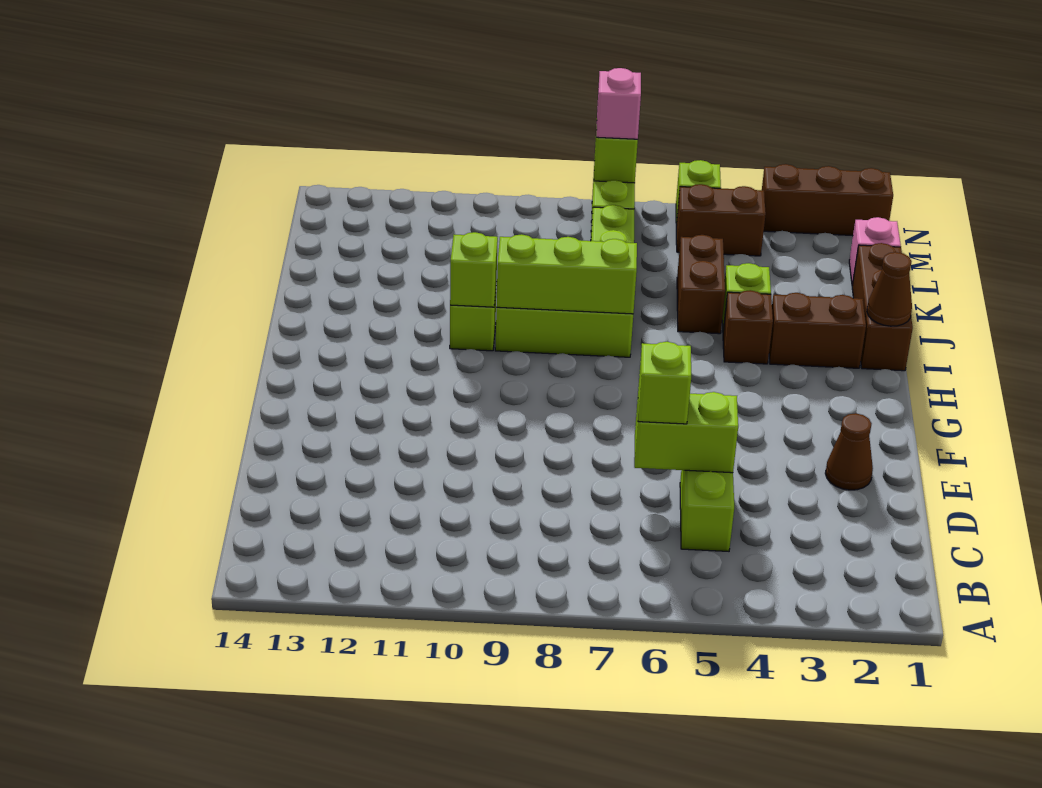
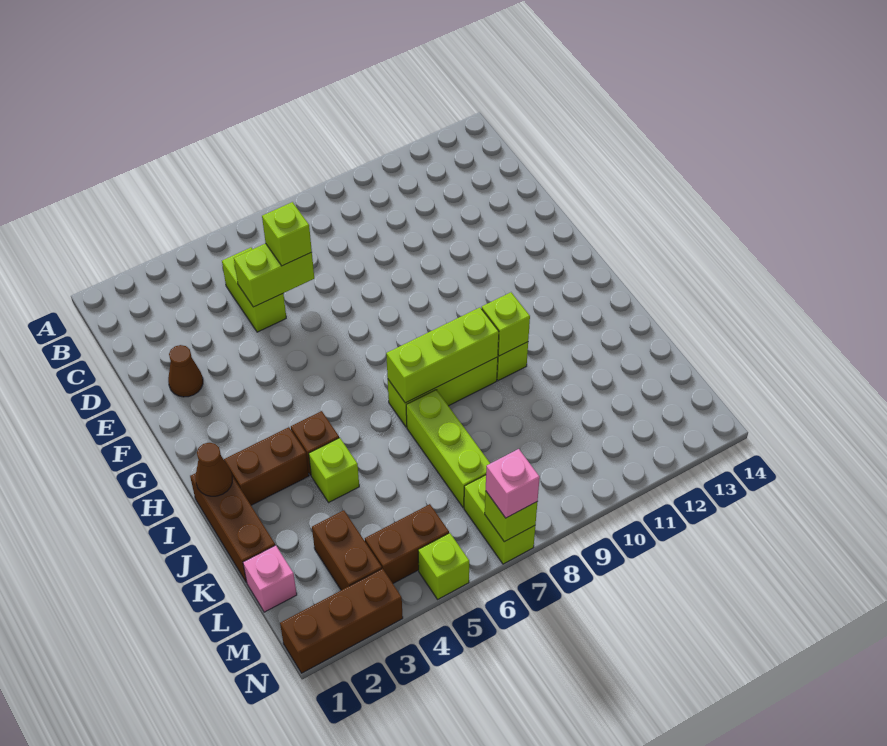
brown 1x2 brick [677,235,725,334] -> brown 1x2 brick moved to [312,510,382,590]

